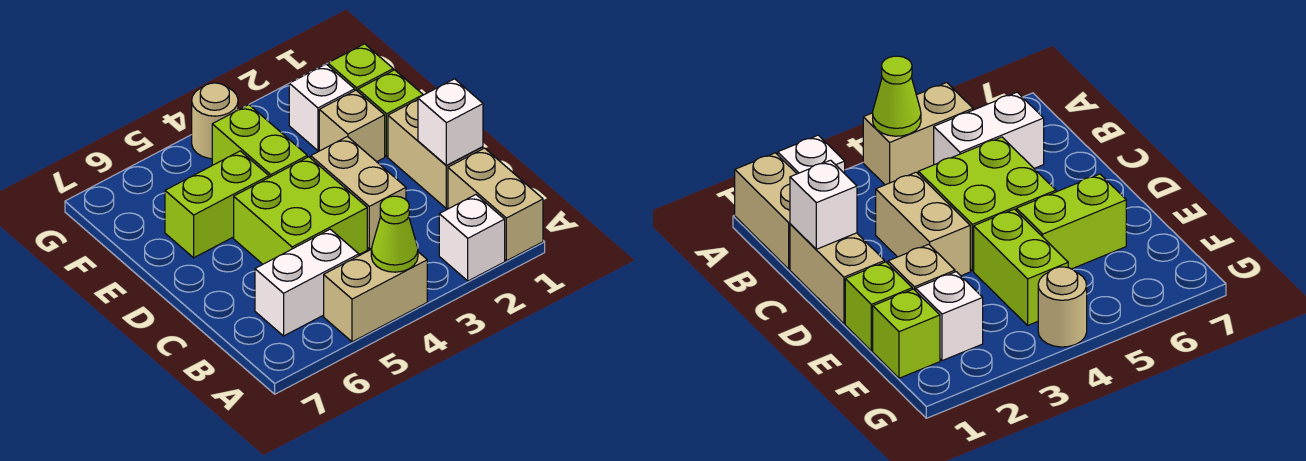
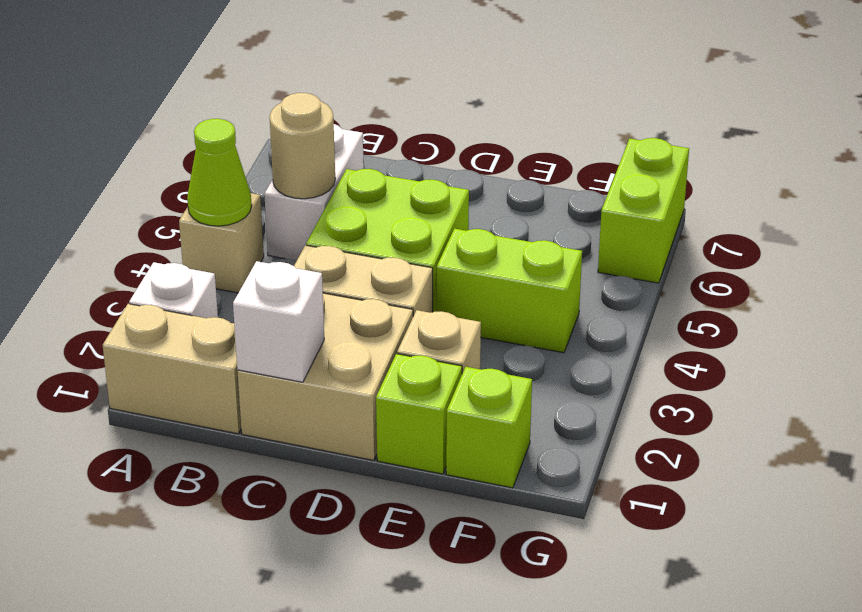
tan 1x2 brick [324,249,427,342] -> tan 1x1 brick [179,193,264,293]
tan 1x2 brick [388,100,483,209] -> tan 2x2 brick [238,293,413,460]
lime 1x2 brick [165,151,269,258] -> lime 1x2 brick moved to [598,138,689,283]
white 1x1 brick [289,64,355,151] -> none
tan 1x1 round brick [192,83,238,159] -> tan 1x1 round brick moved to [270,93,335,199]

